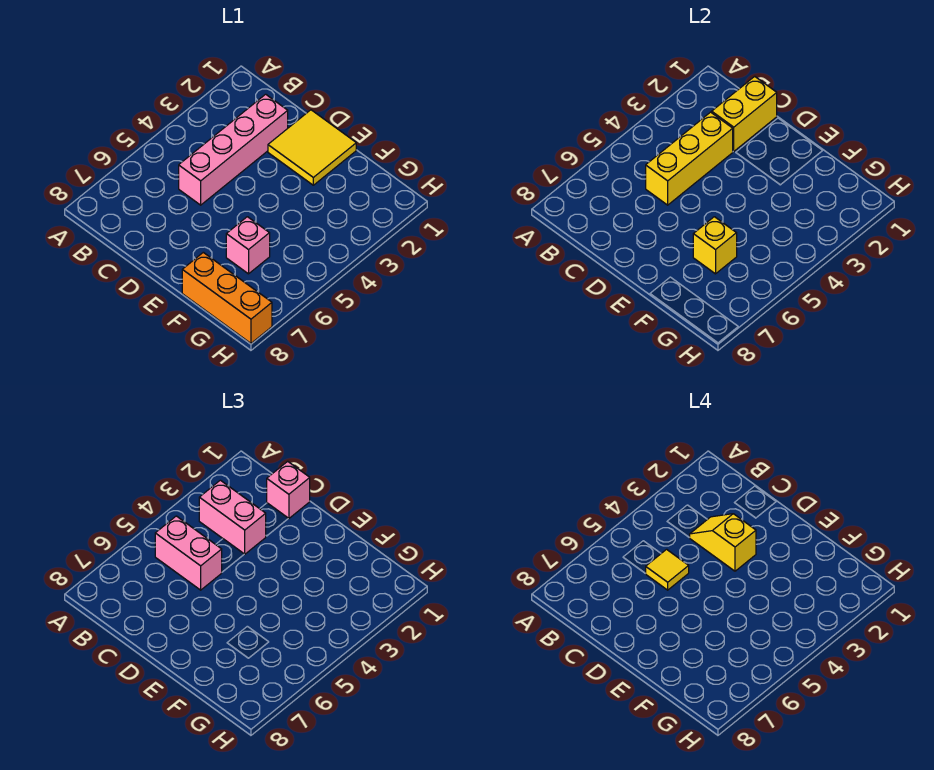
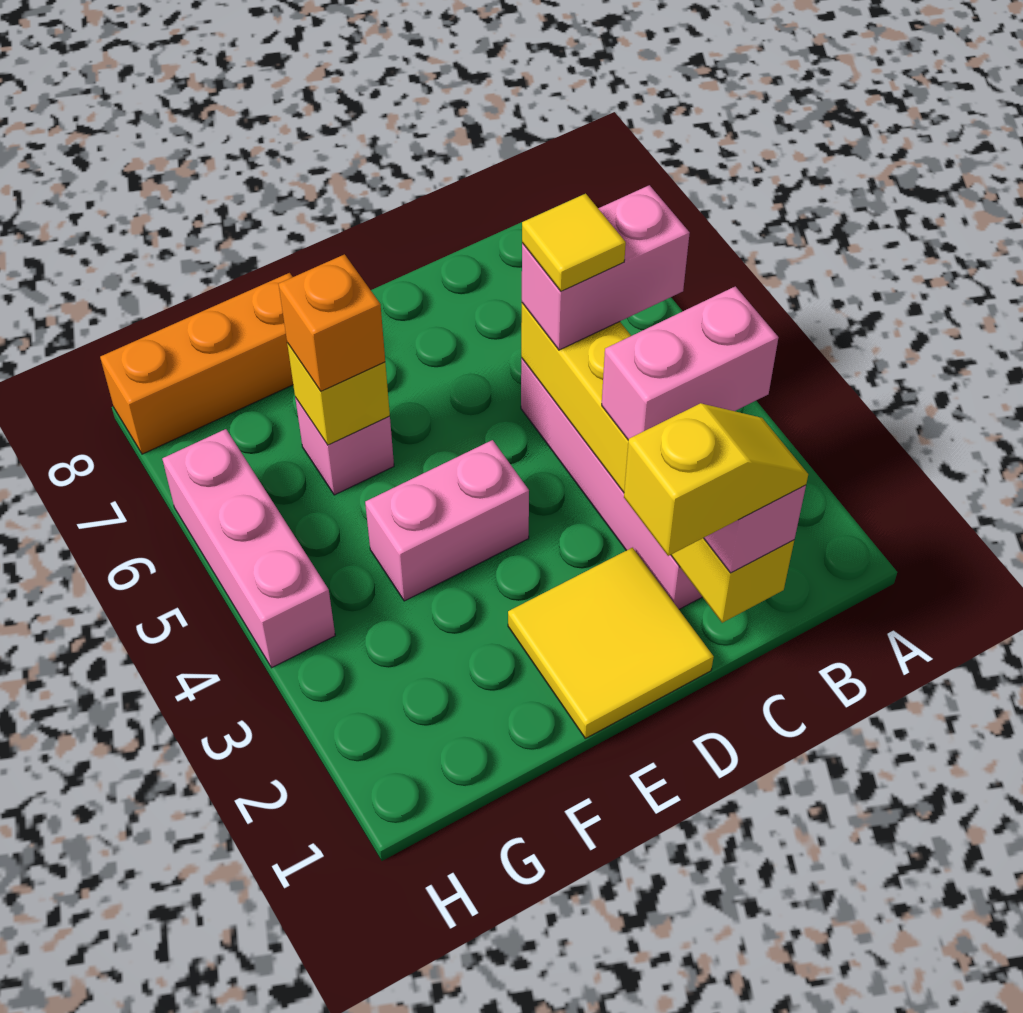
yellow 1x2 slope [690,514,756,571] -> yellow 1x2 slope moved to [624,403,808,556]
none -> pink 1x2 brick [365,440,529,601]
none -> orange 1x1 brick [279,254,385,391]
none -> pink 1x3 brick [162,429,335,668]

